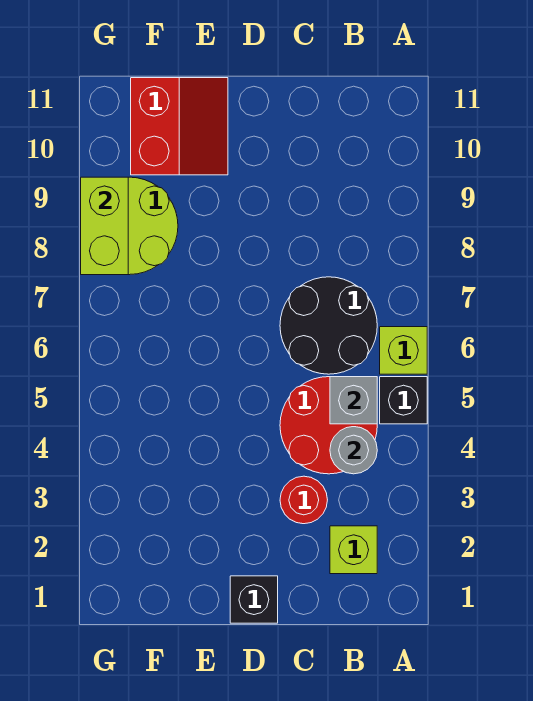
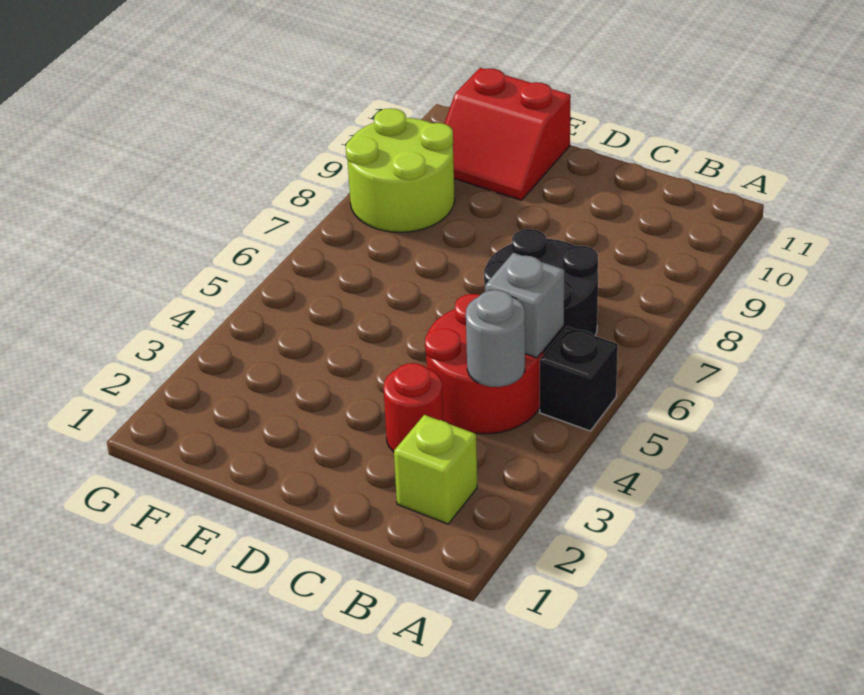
lime 1x1 brick [380,327,427,374] -> none
black 1x1 brick [230,576,278,623] -> none
red 2x2 slope [131,78,228,175] -> red 2x2 slope turned to [444,68,571,200]
lime 1x2 brick [81,177,128,275] -> none

